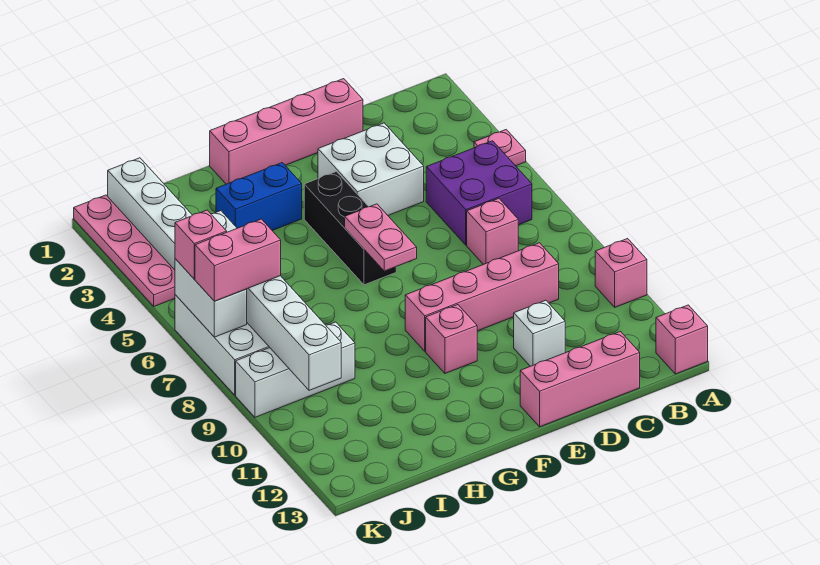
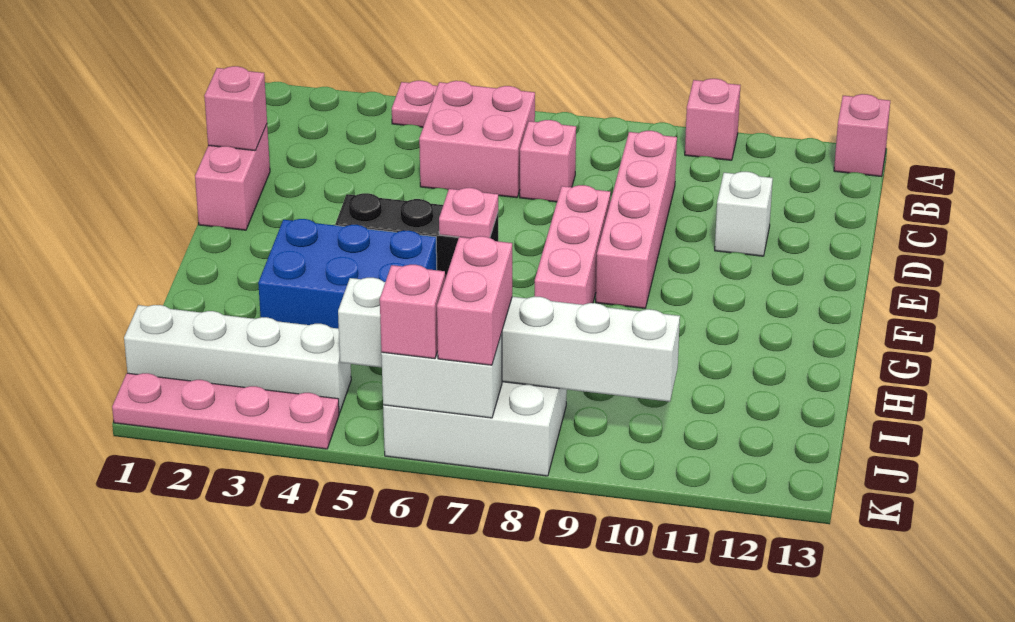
purple 2x2 brick [426,141,532,245] -> pink 2x2 brick [419,81,535,198]
pink 1x3 brick [520,331,640,427] -> pink 1x3 brick moved to [535,185,611,305]
pink 1x4 brick [210,79,363,184] -> pink 1x2 brick [195,125,270,230]
white 2x2 brick [318,123,424,215] -> none
pink 1x2 plate [345,204,417,271] -> pink 1x1 plate [439,188,498,238]
pink 1x1 brick [426,305,477,373] -> pink 1x1 brick moved to [204,66,267,151]
blue 1x2 brick [216,163,302,230] -> blue 2x3 brick [258,219,437,329]
white 1x3 brick [236,322,355,417] -> none

